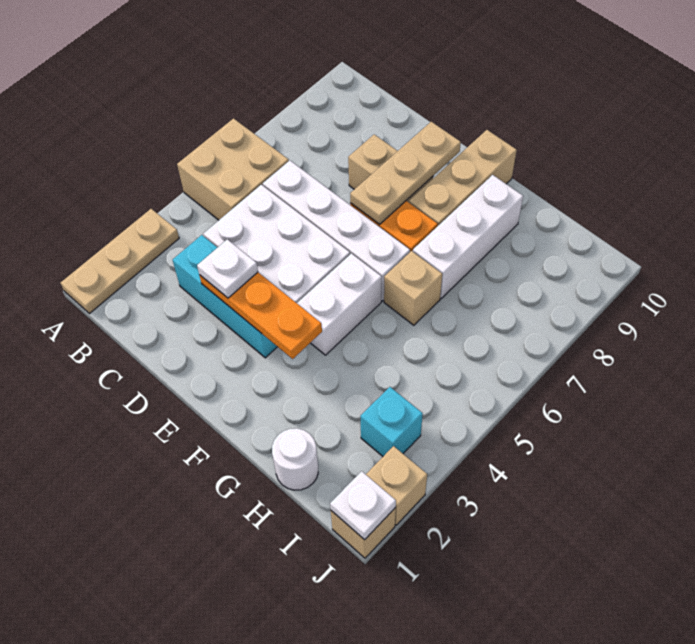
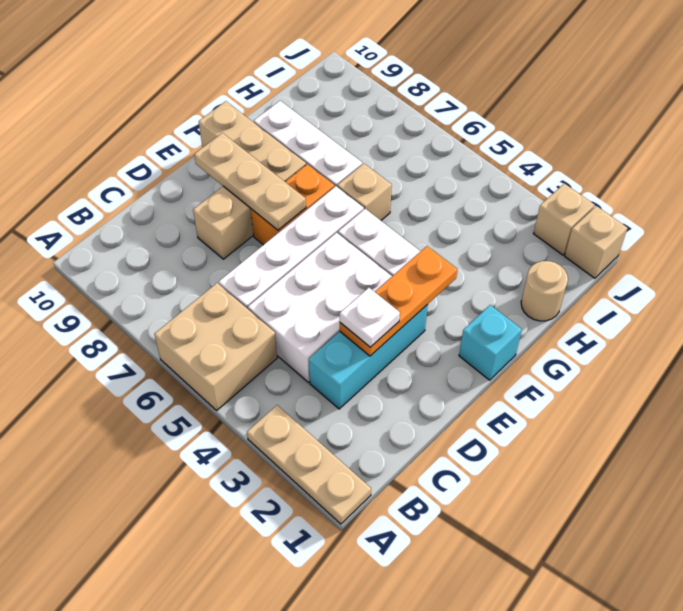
white 1x1 round brick [272,428,318,490] -> tan 1x1 round brick [521,261,568,321]
cyan 1x1 brick [360,387,423,456] -> cyan 1x1 brick moved to [459,305,522,380]
white 1x1 plate [330,471,396,540] -> none

